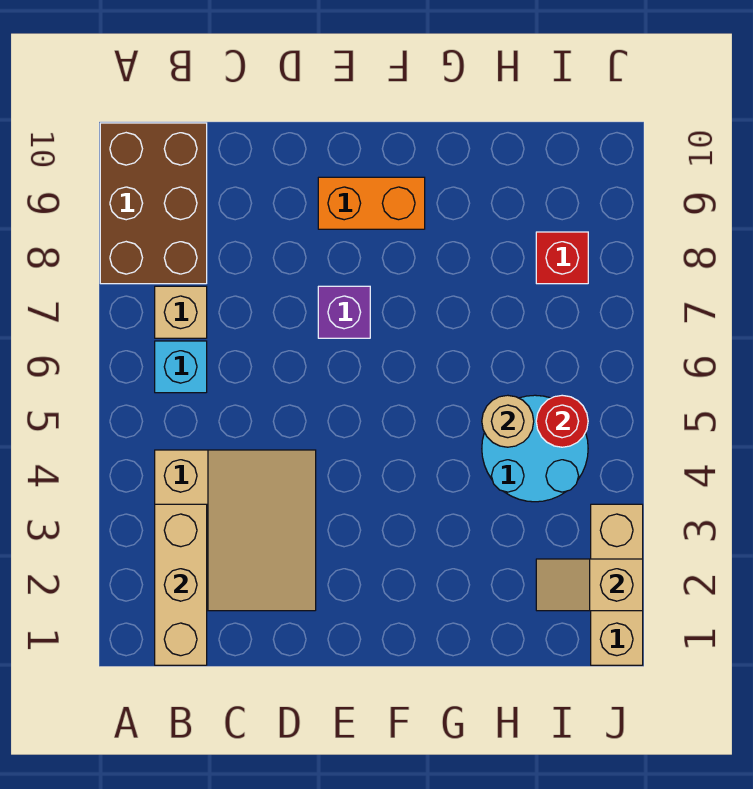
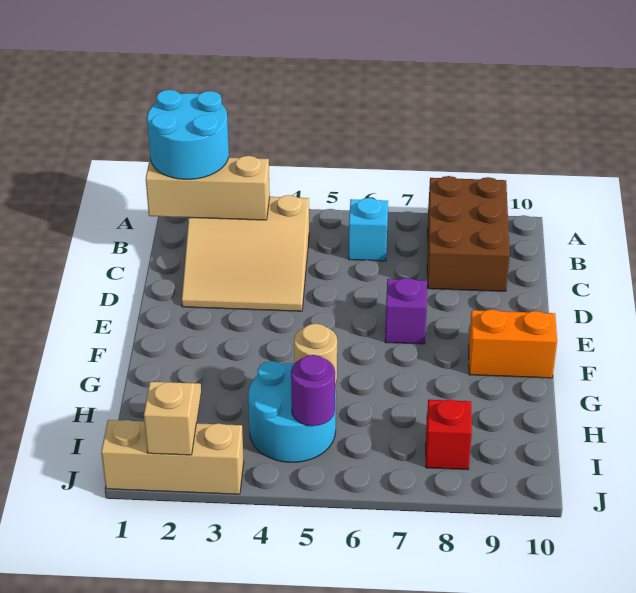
none -> cyan 2x2 round brick [147,90,229,179]
brown 2x3 brick [100,123,207,284] -> brown 2x3 brick turned to [427,176,510,291]
tan 1x1 brick [155,286,207,338] -> none
orange 1x2 brick [318,177,425,229] -> orange 1x2 brick turned to [469,309,557,378]
red 1x1 round brick [536,395,588,447] -> purple 1x1 round brick [291,355,335,426]

